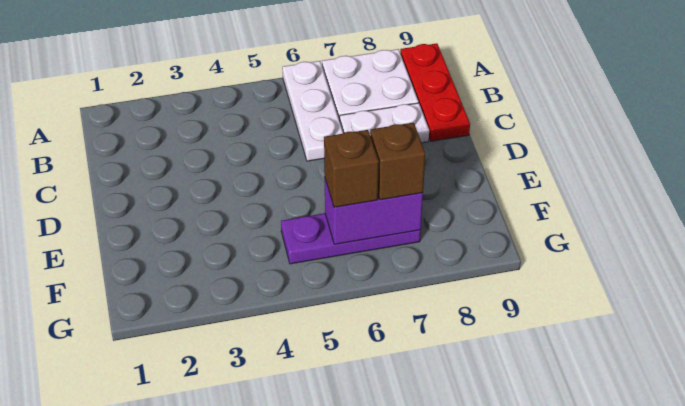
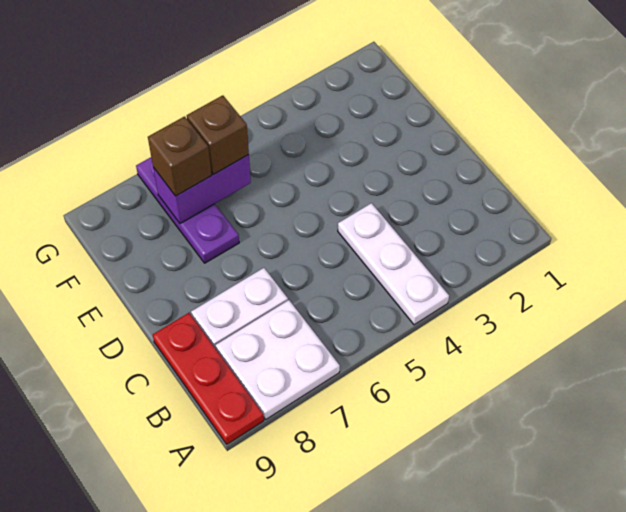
white 1x3 plate [282,61,343,161] -> white 1x3 plate moved to [338,203,449,325]
purple 1x3 plate [281,213,421,264] -> purple 1x3 plate turned to [136,157,239,263]

